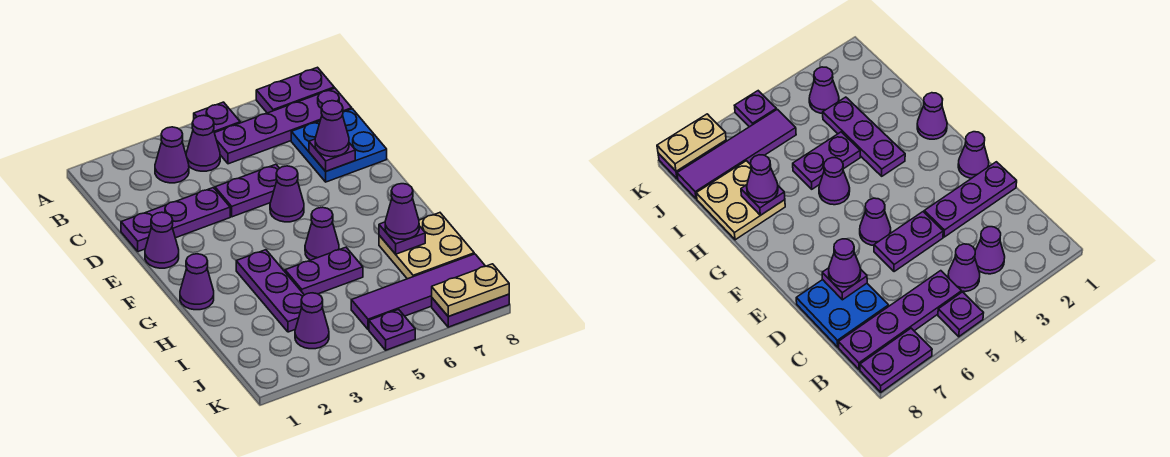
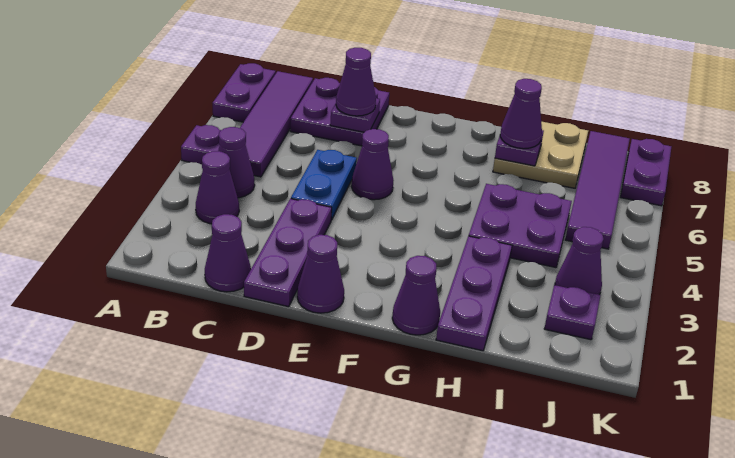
purple 1x4 plate [215,88,352,164] -> purple 1x4 tile [240,71,313,177]
blue 2x2 plate [291,109,387,182] -> purple 2x2 plate [290,78,389,146]
purple 1x2 plate [215,164,279,217] -> blue 1x2 plate [291,150,357,220]
purple 1x3 plate [236,250,304,332] -> purple 1x3 plate turned to [436,236,512,351]
purple 1x1 cone [305,207,339,260] -> purple 1x1 cone moved to [205,214,251,292]
purple 1x2 plate [285,247,363,295] -> purple 2x2 plate [469,184,572,267]
purple 1x1 plate [369,309,415,350] -> purple 1x1 plate moved to [544,285,601,340]
tan 1x2 plate [432,264,509,316] -> none

